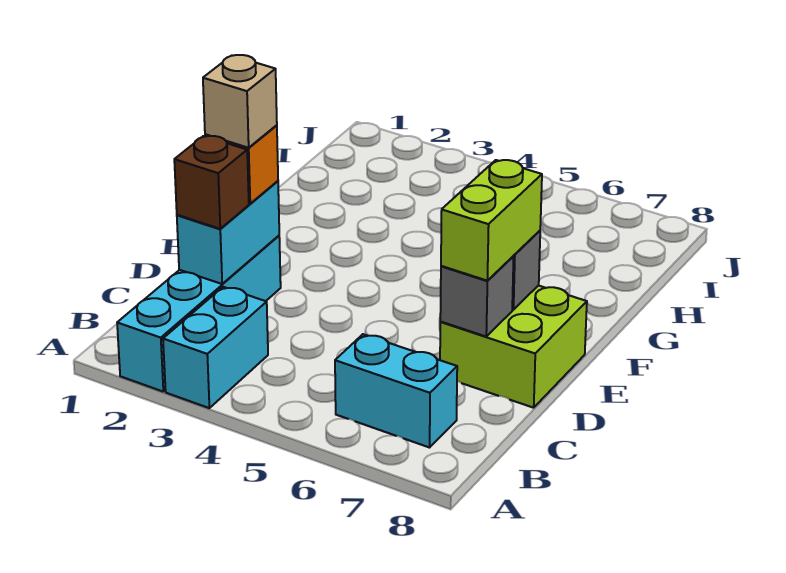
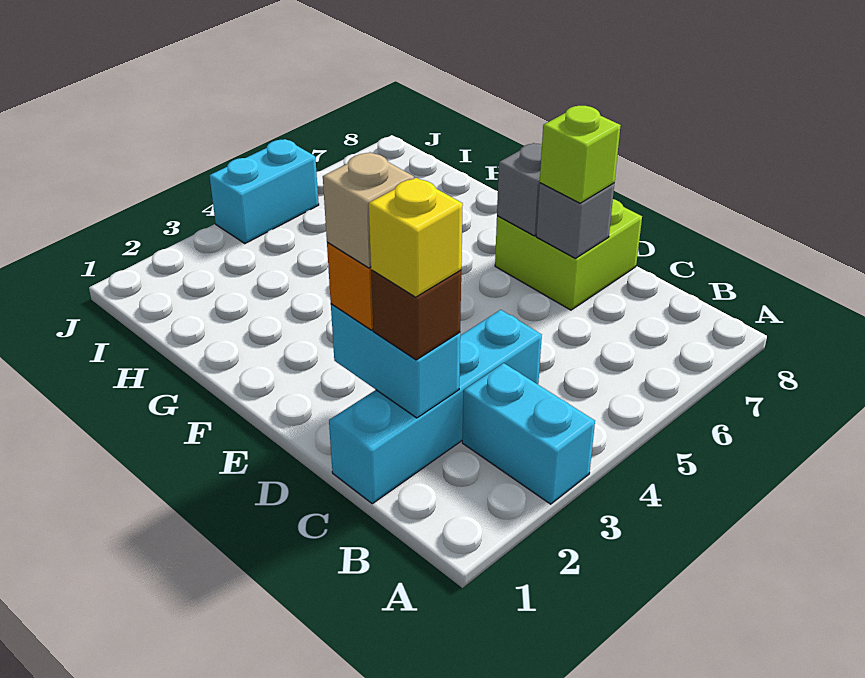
cyan 1x4 brick [117,236,281,391] -> cyan 1x4 brick turned to [329,310,542,504]
cyan 1x2 brick [335,334,457,448] -> cyan 1x2 brick moved to [209,139,319,244]
none -> yellow 1x1 brick [369,178,463,297]
lime 1x2 brick [441,160,542,281] -> lime 1x1 brick [540,106,621,203]

